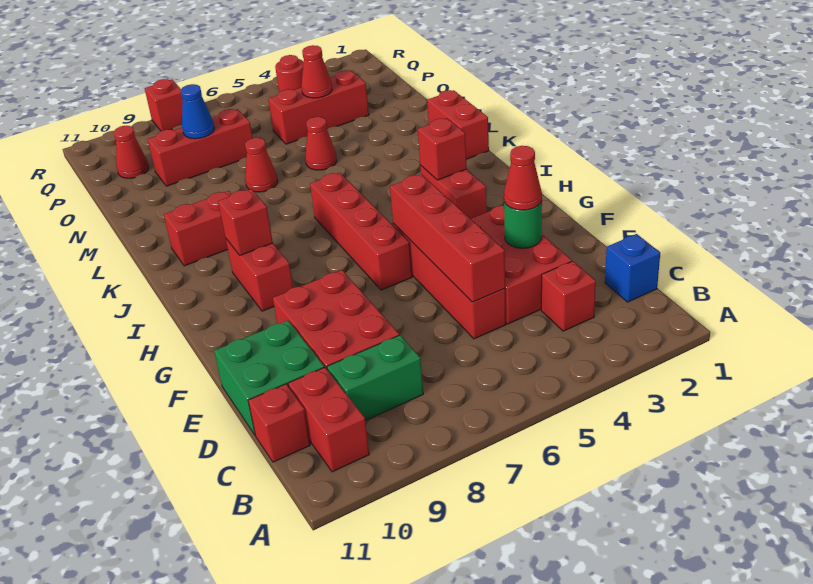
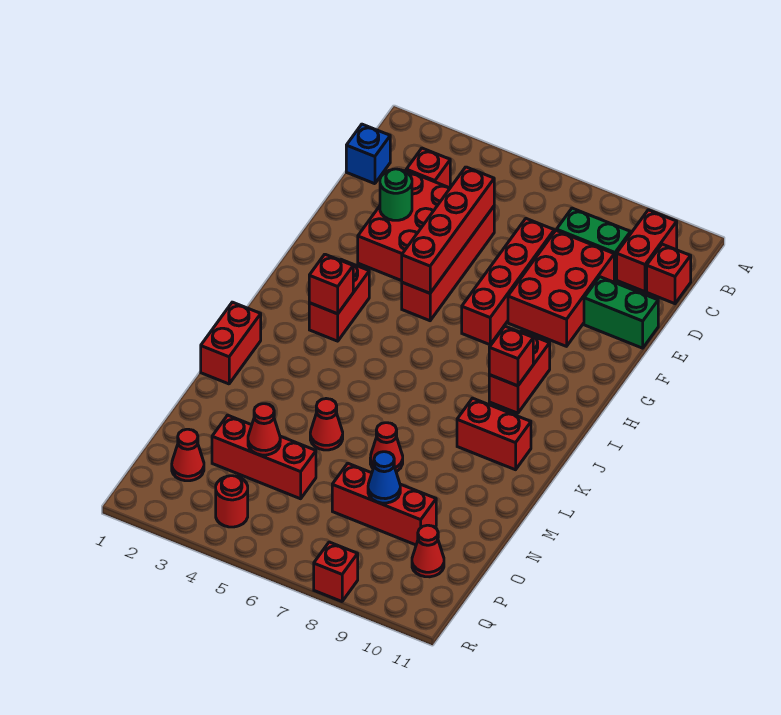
green 2x2 brick [214,320,324,435] -> green 1x2 brick [584,277,658,348]
red 1x1 cone [504,146,542,210] -> red 1x1 cone moved to [172,429,204,481]
red 1x4 brick [310,173,412,290] -> red 1x4 brick moved to [462,219,554,345]

